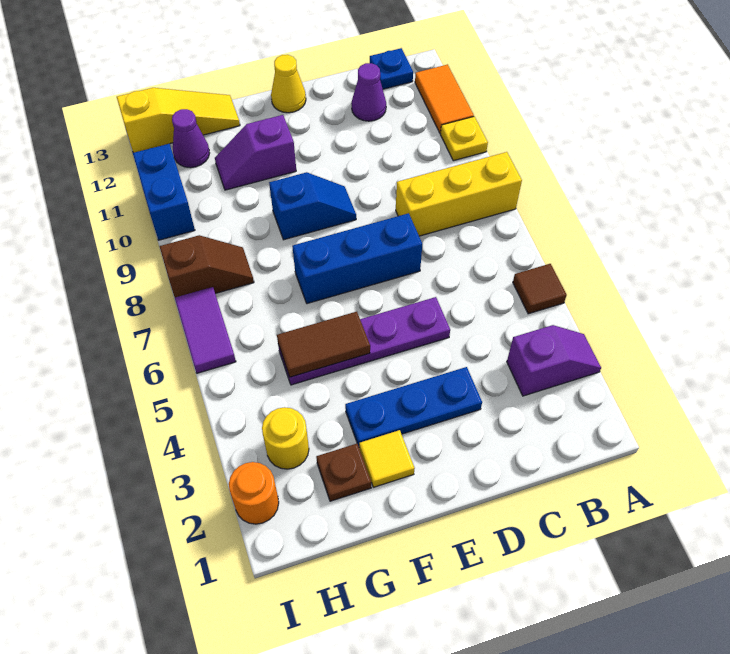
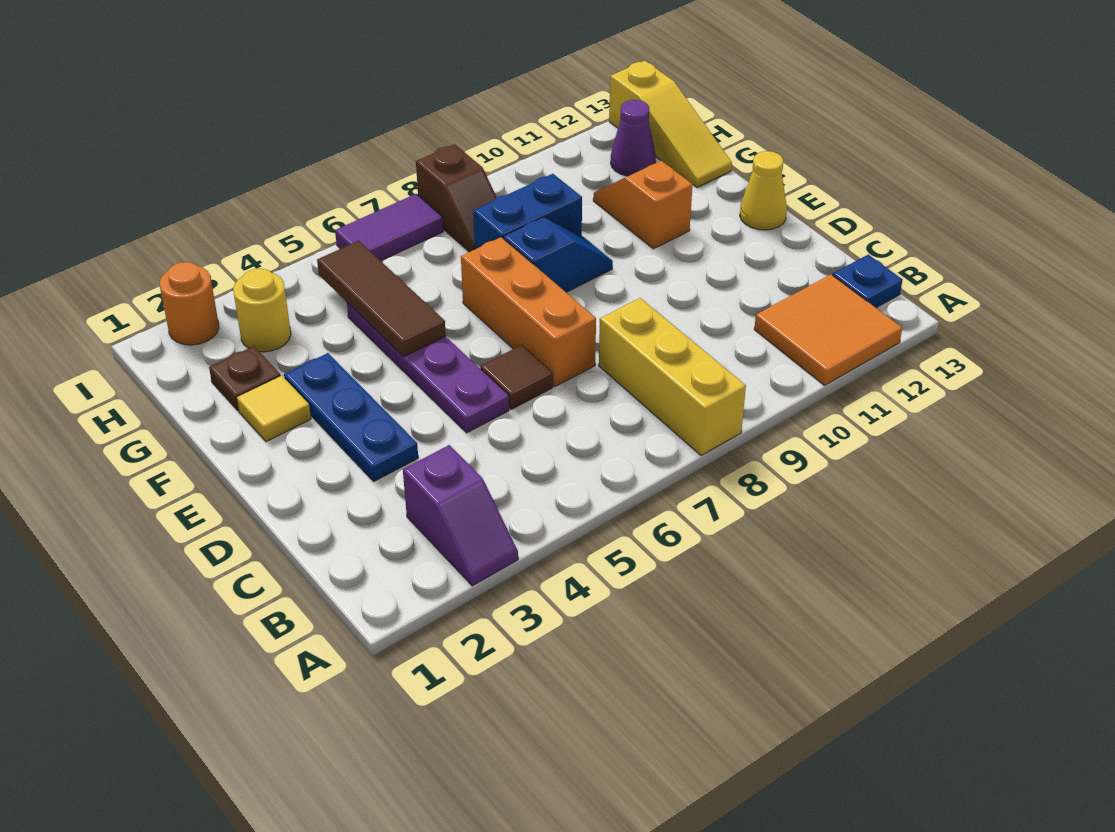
brown 1x1 tile [513,264,567,314] -> brown 1x1 tile moved to [480,345,553,409]
yellow 1x1 plate [440,117,488,161] -> none
orange 1x2 tile [415,65,474,133] -> orange 2x2 tile [754,275,902,385]
purple 1x1 cone [351,63,386,121] -> none
blue 1x3 brick [292,213,422,304] -> orange 1x3 brick [461,237,596,386]
blue 1x2 slope [269,172,356,240] -> blue 1x2 slope turned to [503,217,613,292]
brown 1x2 tile [277,312,370,377] -> brown 1x3 tile [317,241,446,357]
purple 1x2 slope [215,115,296,190] -> orange 1x2 slope [593,161,693,249]
blue 1x2 brick [133,144,195,240] -> blue 1x2 brick moved to [473,174,582,249]

